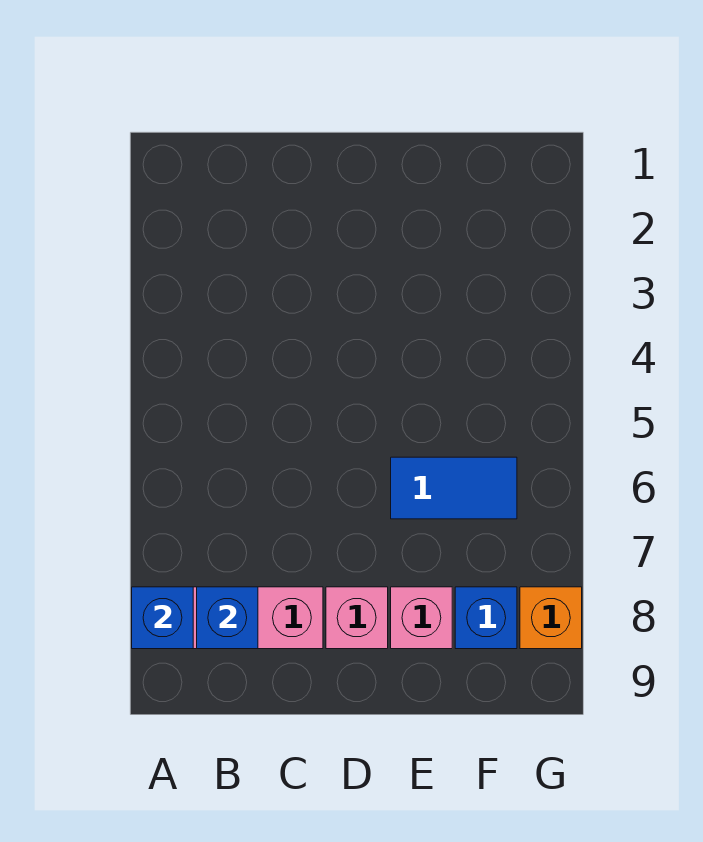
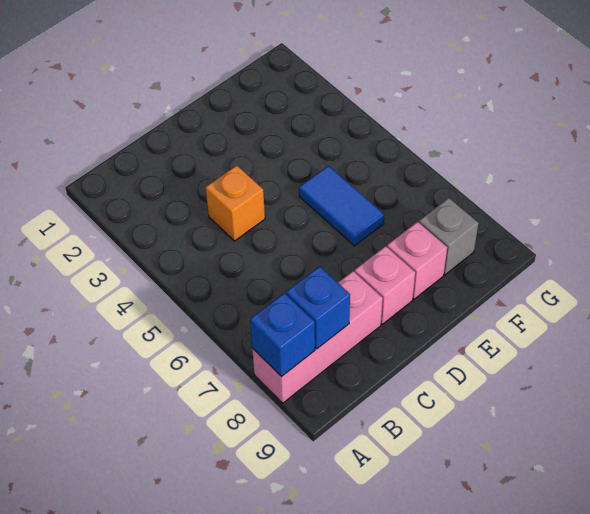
blue 1x2 tile [391,457,517,519] -> blue 1x2 tile turned to [299,166,384,246]
blue 1x1 brick [455,587,517,649] -> grey 1x1 brick [419,198,479,275]
orange 1x1 brick [520,587,582,649] -> orange 1x1 brick moved to [205,165,265,241]

